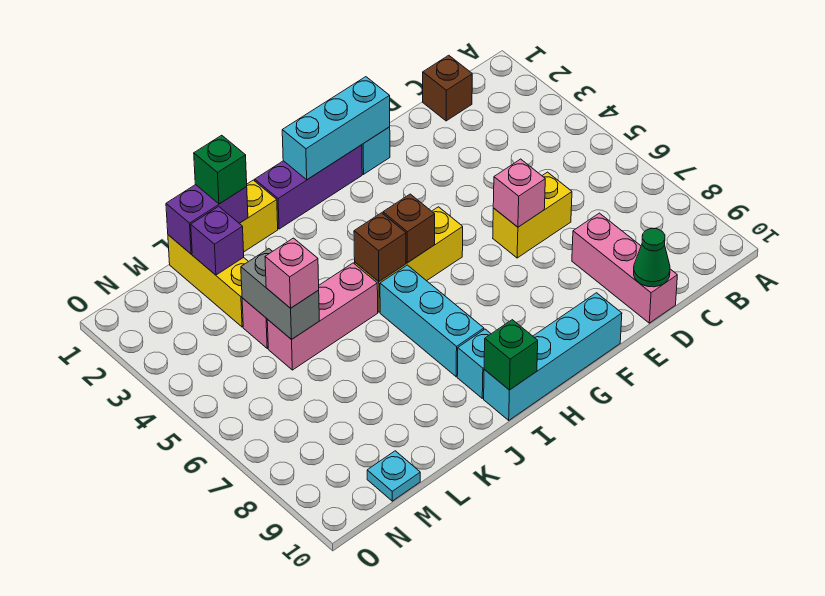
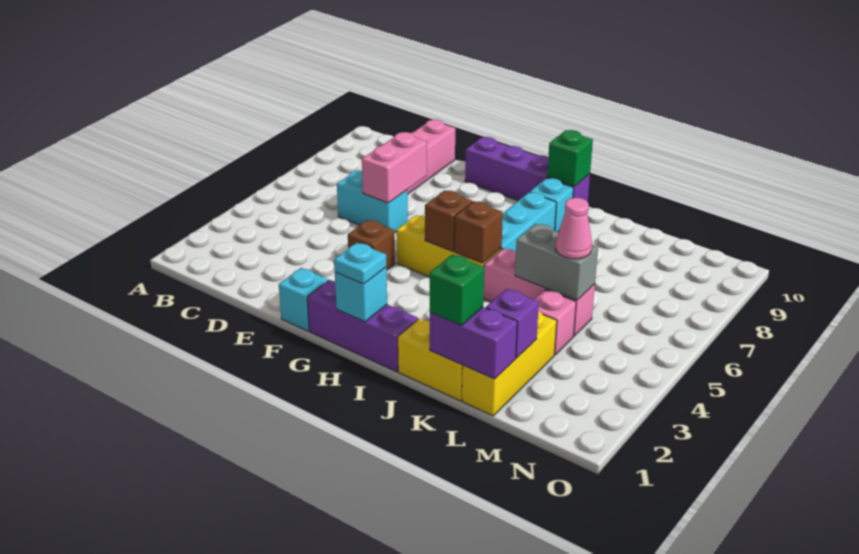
brown 1x1 brick [423,55,472,121] -> brown 1x1 brick moved to [348,220,395,270]
yellow 1x2 brick [493,172,572,258] -> cyan 1x2 brick [337,171,408,233]
green 1x1 cone [634,229,670,287] -> none
pink 1x1 brick [493,159,545,227] -> pink 1x2 brick [362,132,427,203]
cyan 1x3 brick [282,77,390,180] -> cyan 1x1 brick [335,267,387,322]
cyan 1x4 brick [484,293,622,420] -> purple 1x4 brick [465,137,590,202]
grey 1x2 brick [241,249,319,340] -> grey 1x2 brick turned to [515,224,598,300]
pink 1x1 brick [265,238,319,308] -> pink 1x1 cone [556,198,592,259]
cyan 1x1 plate [367,451,420,501] -> cyan 1x1 plate moved to [334,243,386,284]

